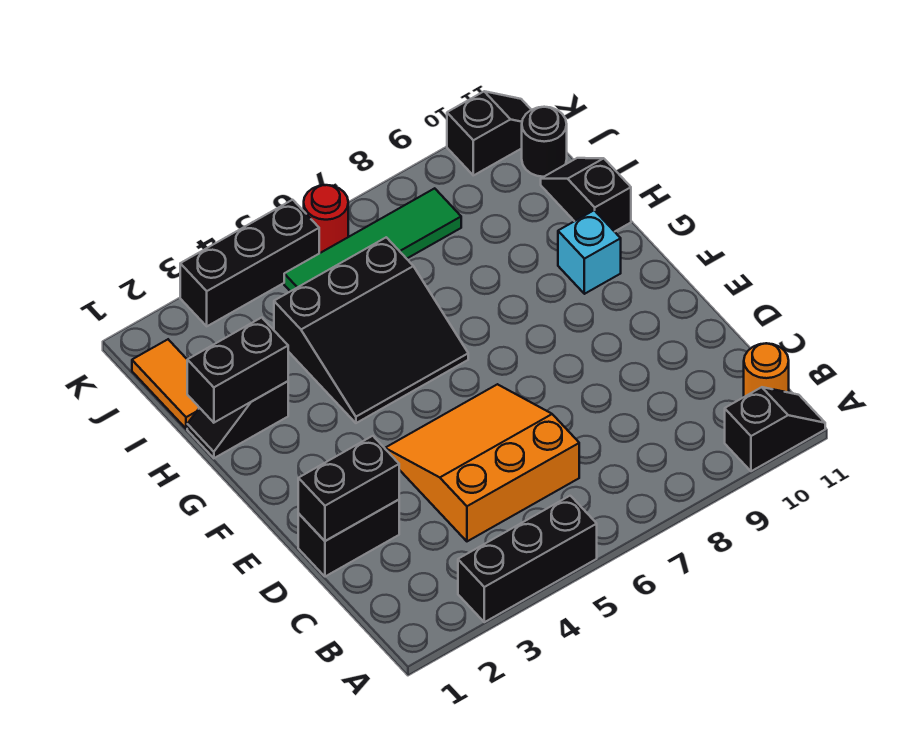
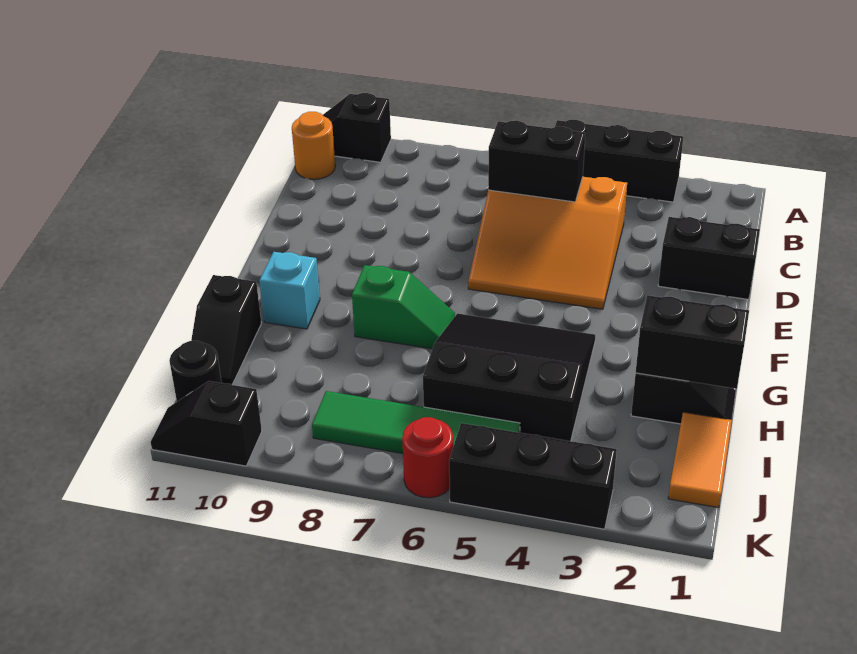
black 1x2 brick [298,436,399,541] -> black 1x2 brick moved to [488,121,586,202]
none -> green 1x2 slope [352,265,455,349]

